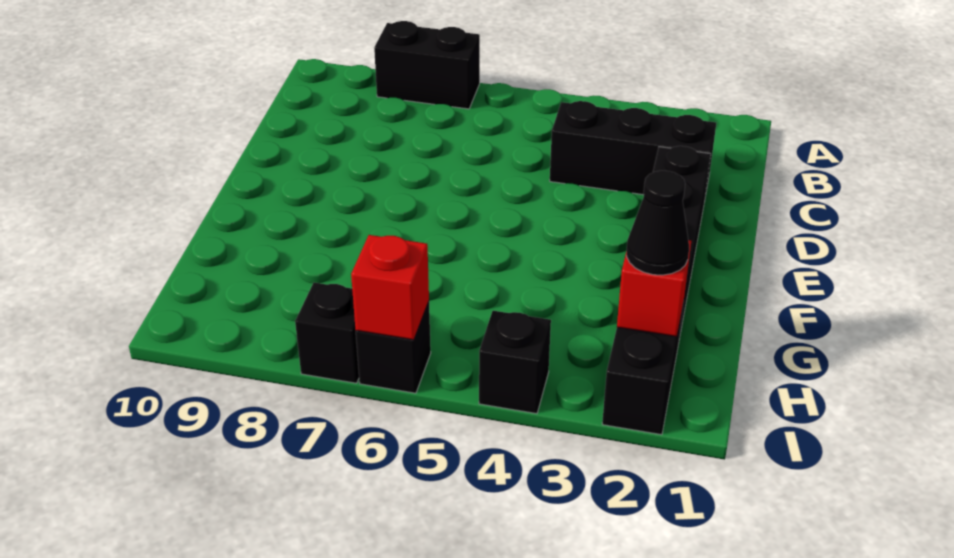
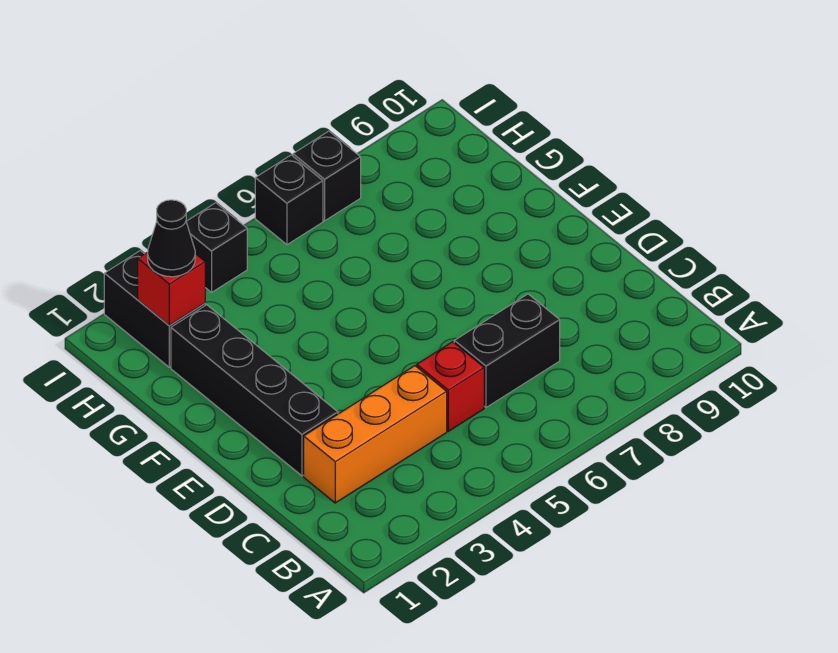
black 1x2 brick [374,21,480,109] -> black 1x2 brick moved to [454,294,560,407]
black 1x3 brick [550,101,716,196] -> orange 1x3 brick [304,366,447,503]
red 1x1 brick [351,235,429,340] -> red 1x1 brick moved to [417,342,484,431]

